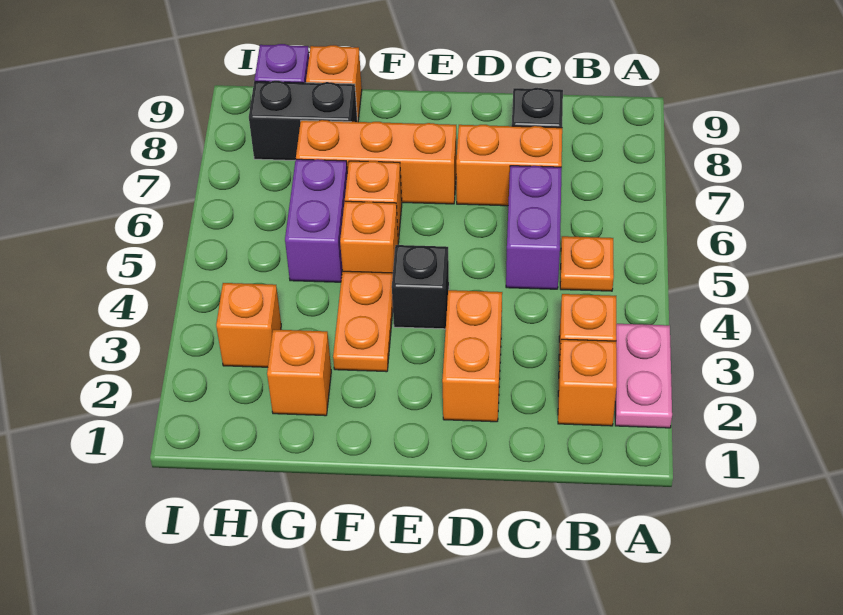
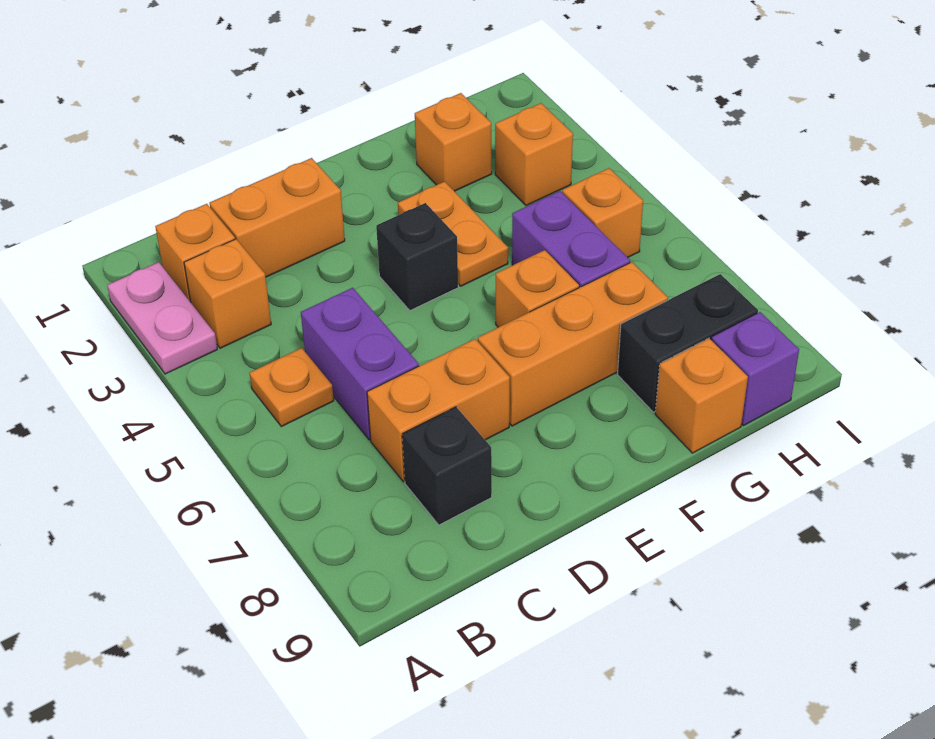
orange 1x2 brick [442,290,502,422] -> orange 1x2 brick turned to [210,158,345,277]
orange 1x1 brick [340,201,398,273] -> orange 1x1 brick moved to [562,168,643,257]

